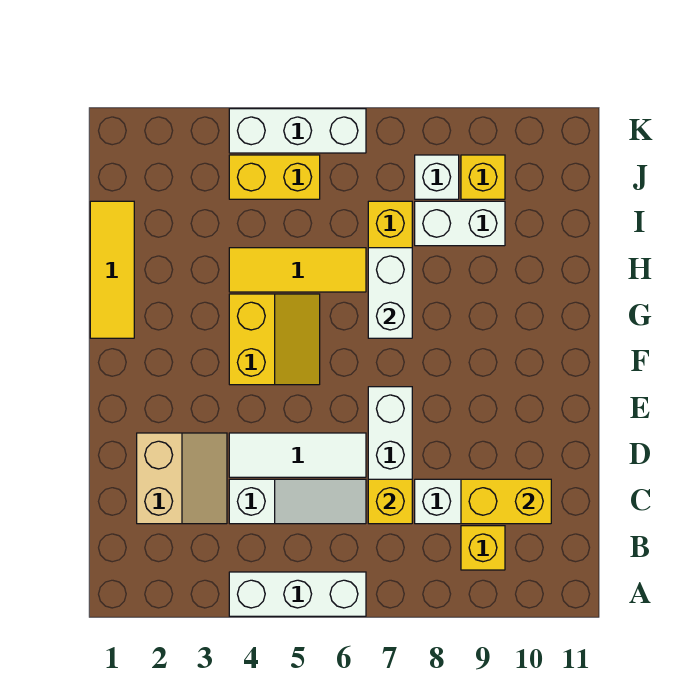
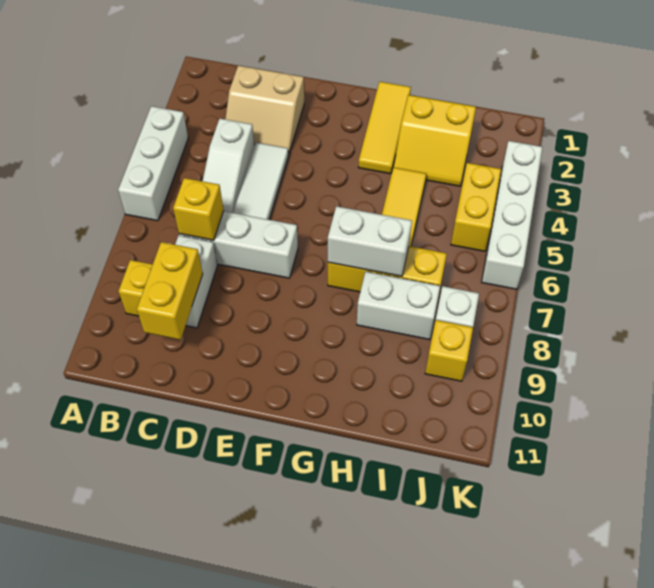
yellow 2x2 slope [229,294,320,385] -> yellow 2x2 slope moved to [394,95,476,186]
yellow 1x3 tile [90,201,134,338] -> yellow 1x3 tile turned to [358,82,411,174]
white 1x2 brick [415,201,505,246] -> white 1x2 brick turned to [357,272,440,340]
white 1x3 brick [229,109,366,153] -> white 1x4 brick [482,141,542,289]

